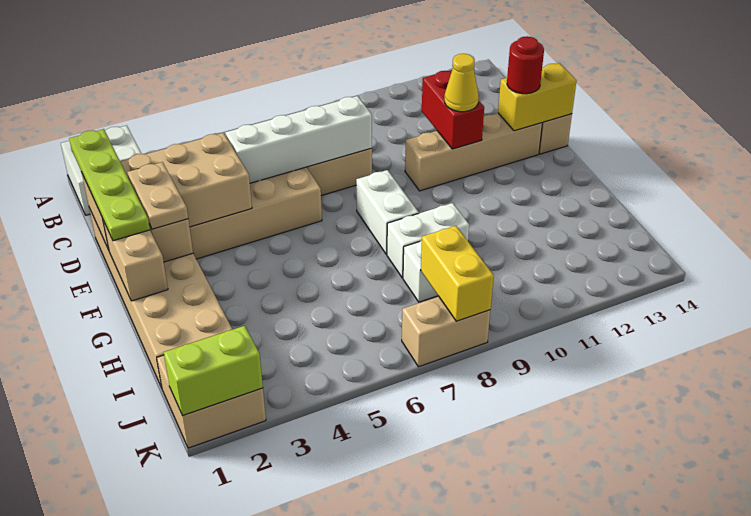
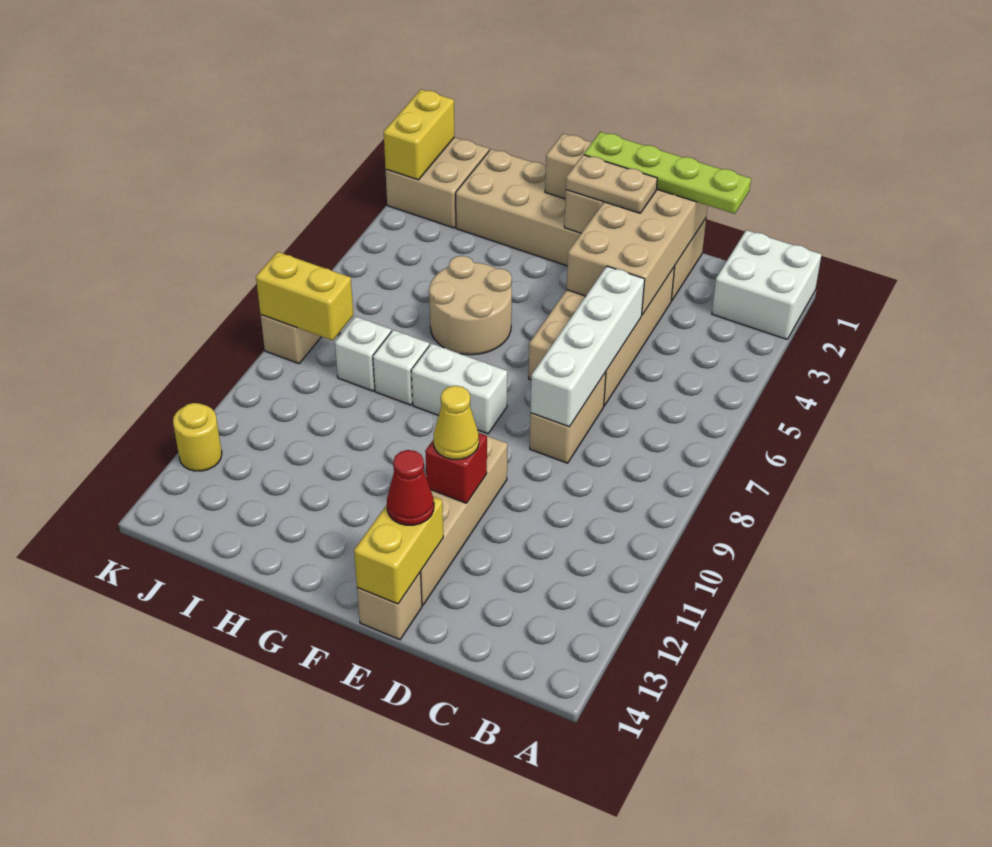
red 1x2 brick [422,70,484,149] -> red 1x1 brick [425,433,487,503]
red 1x1 round brick [507,36,544,94] -> red 1x1 cone [387,450,434,525]
none -> tan 2x2 round brick [429,256,512,355]
white 1x2 brick [387,203,469,278] -> white 1x1 brick [373,330,429,405]
lime 1x2 brick [163,326,263,416] -> yellow 1x2 brick [384,89,454,180]
none -> yellow 1x1 round brick [173,403,222,471]

